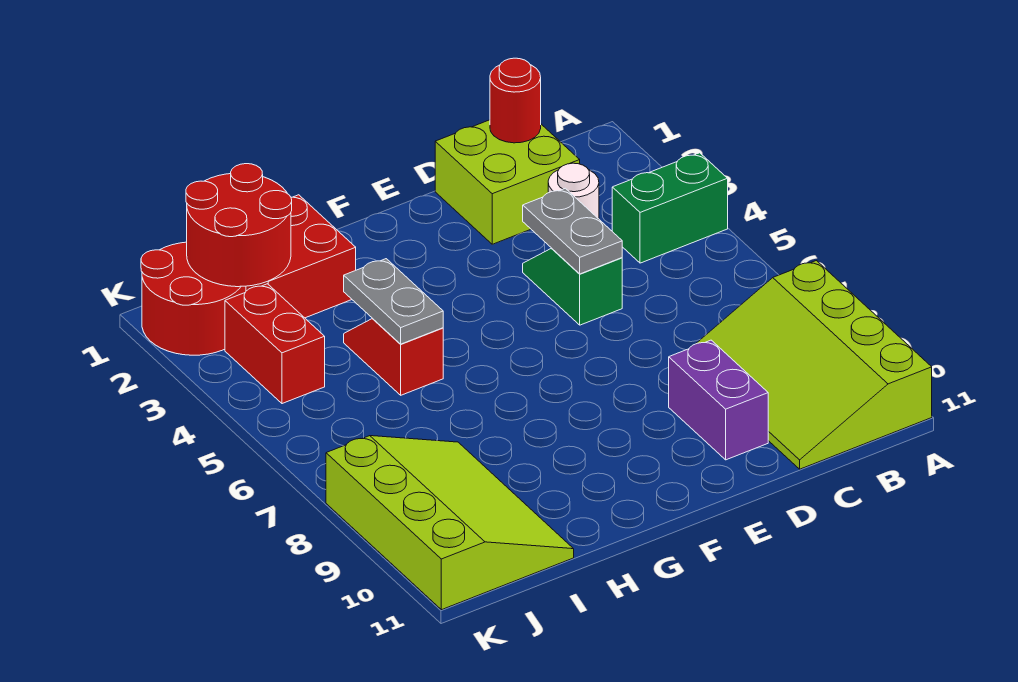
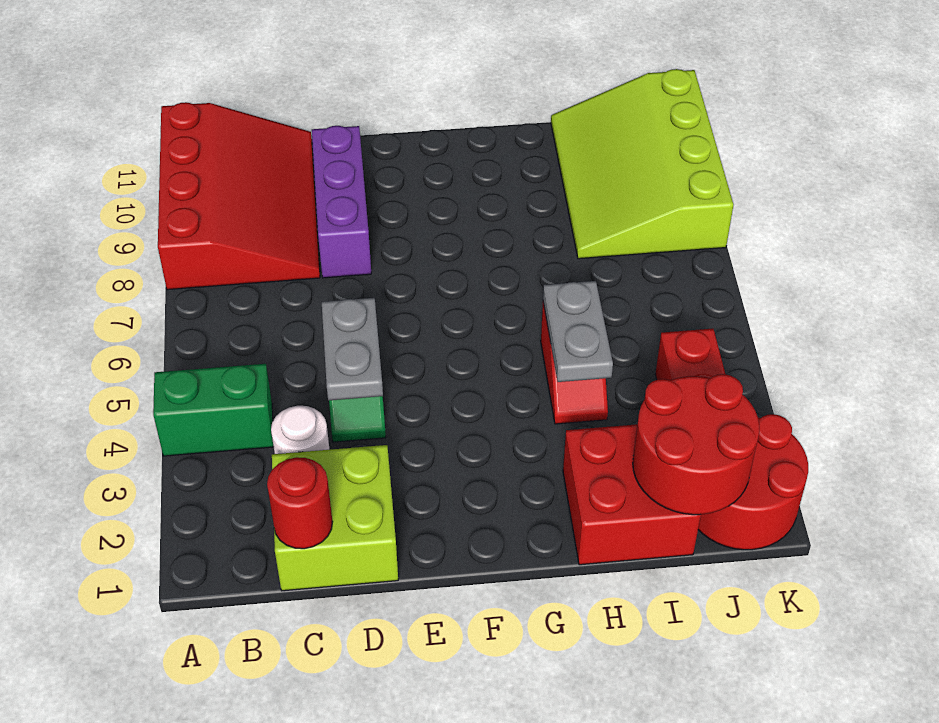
lime 3x4 slope [696,261,932,469] -> red 3x4 slope [158,102,320,290]
purple 1x2 brick [669,340,768,460] -> purple 1x3 brick [312,126,371,278]

